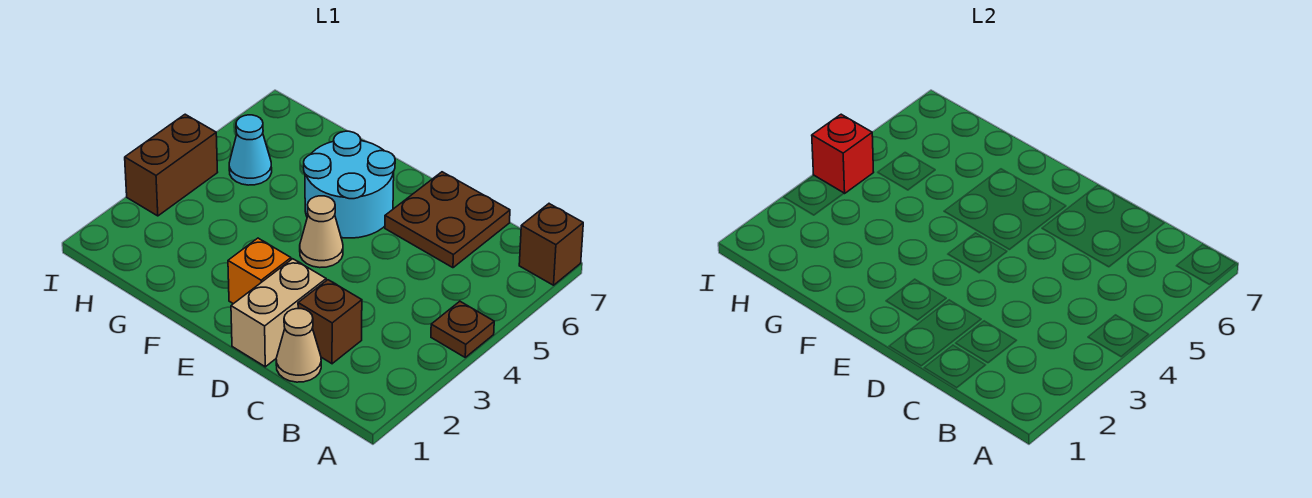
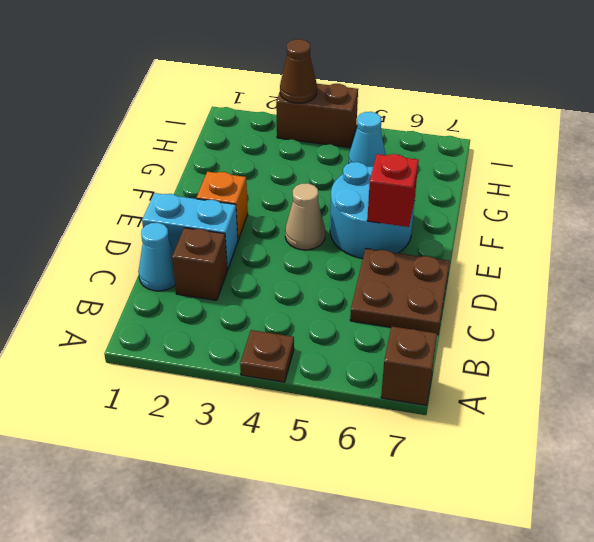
tan 1x1 cone [276,309,321,382] -> cyan 1x1 cone [138,223,175,291]
tan 1x2 brick [231,259,326,367] -> cyan 1x2 brick [142,193,238,270]
none -> brown 1x1 cone [280,39,317,103]
red 1x1 brick [812,114,874,193] -> red 1x1 brick moved to [367,154,419,227]

